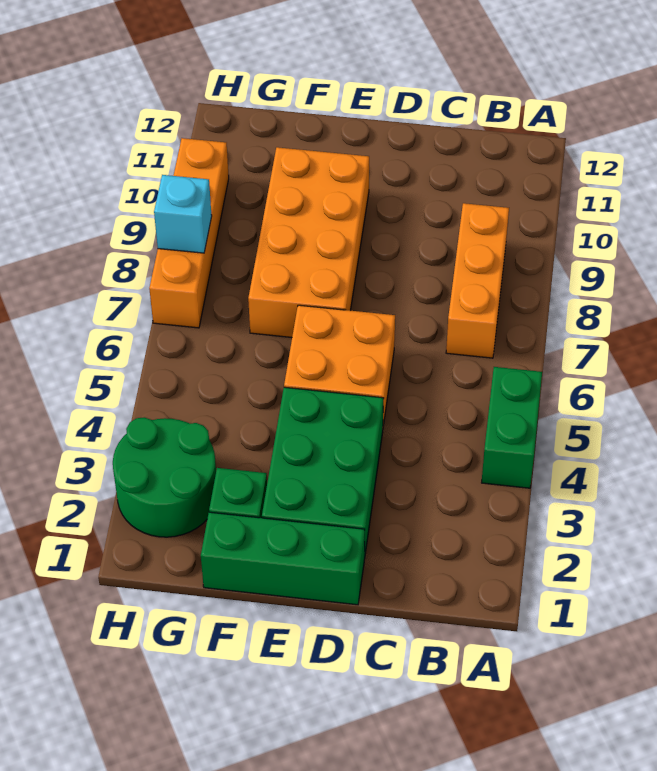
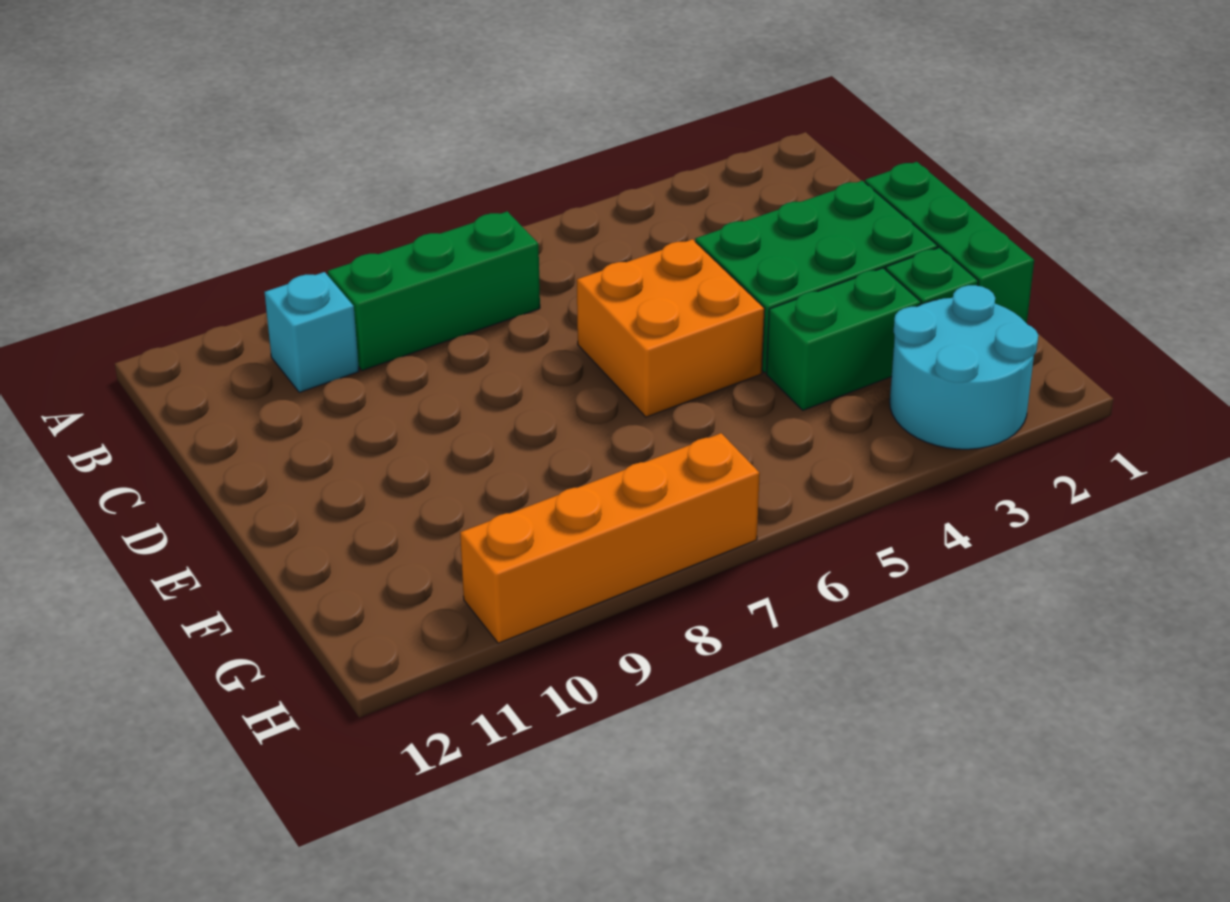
green 1x2 brick [482,367,542,488] -> green 1x2 brick moved to [767,268,921,410]
orange 1x3 brick [446,203,509,358] -> green 1x3 brick [328,211,540,371]
orange 2x4 brick [248,147,369,337] -> none
green 2x2 round brick [113,417,216,537] -> cyan 2x2 round brick [890,285,1038,449]
cyan 1x1 brick [154,175,212,253] -> cyan 1x1 brick moved to [265,272,359,392]

